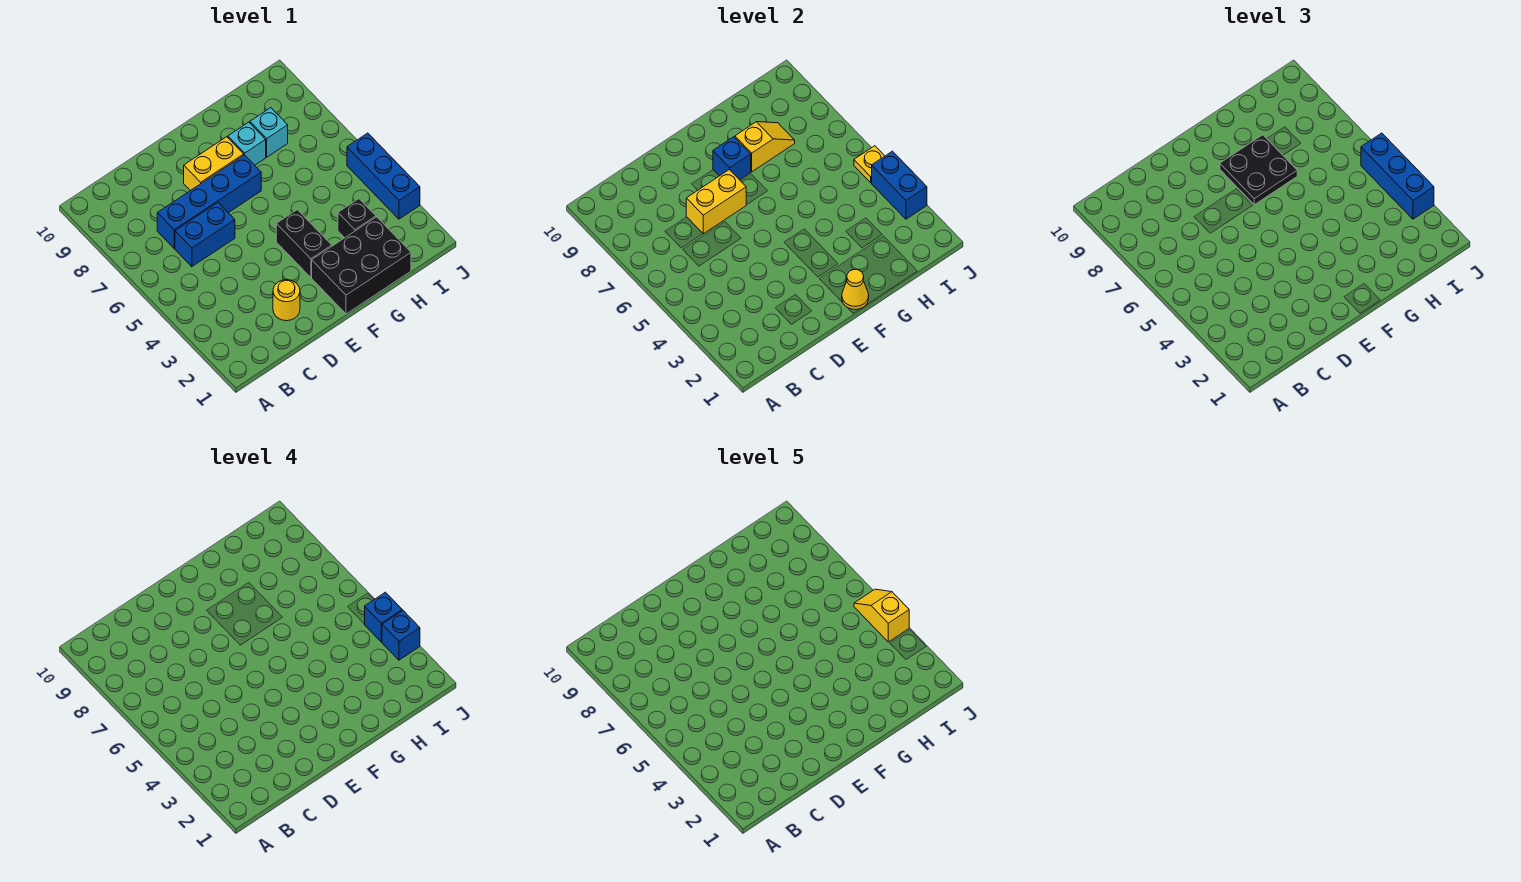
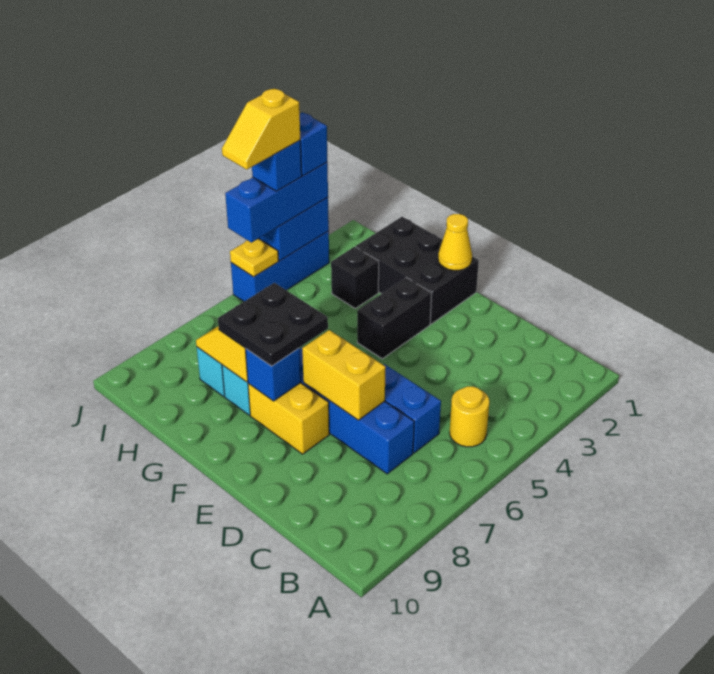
yellow 1x1 round brick [273,280,300,321] -> yellow 1x1 round brick moved to [450,386,489,447]

